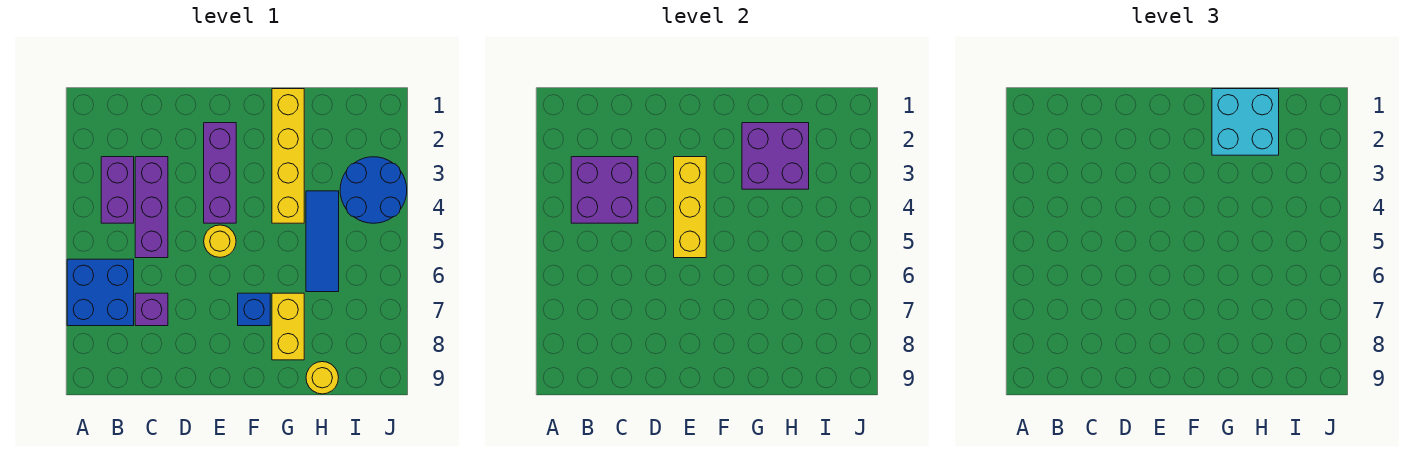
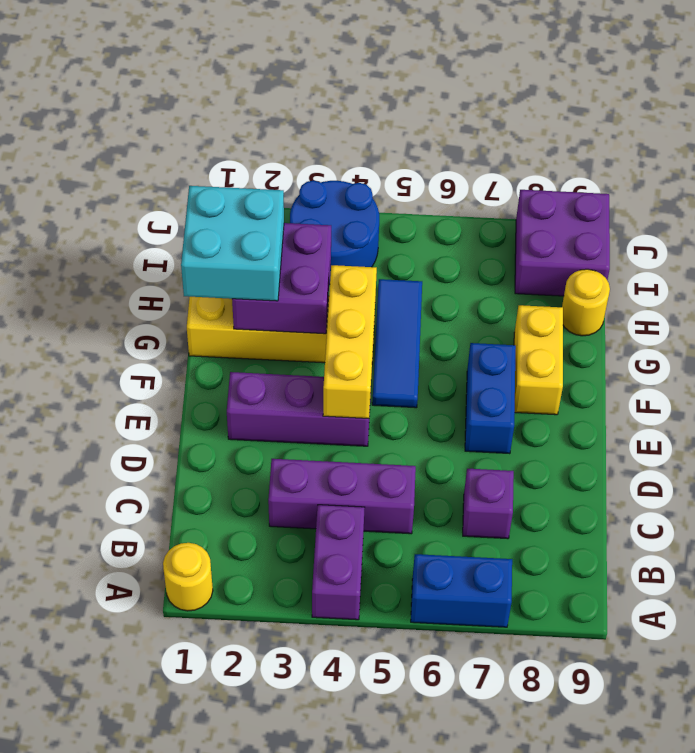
blue 2x2 brick [67,259,134,326] -> blue 1x2 brick [411,554,512,627]
purple 1x2 brick [101,157,134,223] -> purple 1x2 brick turned to [312,505,365,620]
purple 2x2 brick [571,157,638,223] -> purple 2x2 brick moved to [515,190,610,296]
yellow 1x3 brick [674,157,706,258] -> yellow 1x3 brick turned to [323,265,377,419]
yellow 1x1 round brick [204,225,236,257] -> yellow 1x1 round brick moved to [163,543,213,611]
blue 1x1 brick [238,293,270,326] -> blue 1x2 brick [465,343,516,454]
yellow 1x2 brick [272,293,304,360] -> yellow 1x2 brick turned to [514,305,563,415]
blue 1x3 tile [306,191,339,292] -> blue 1x3 tile turned to [372,279,422,408]

